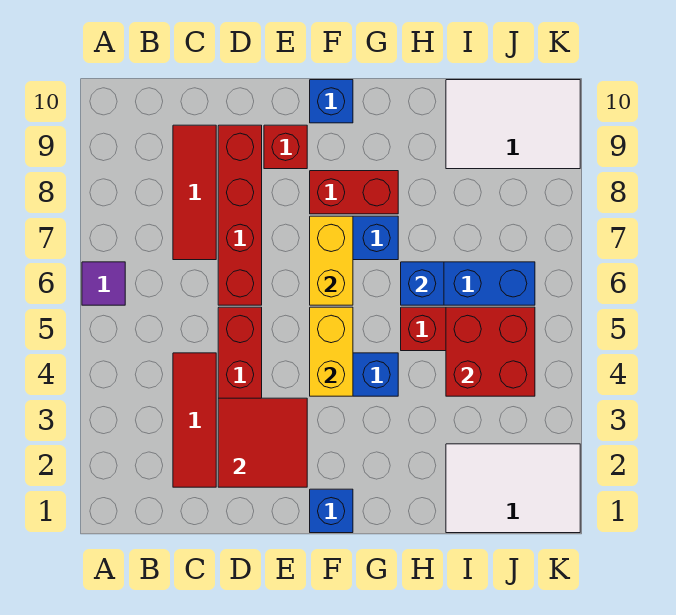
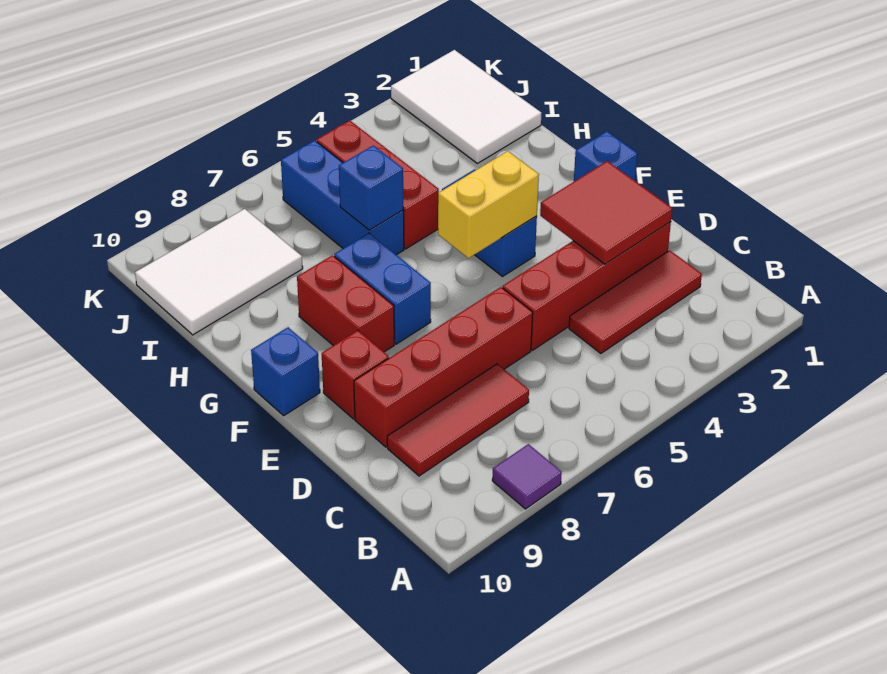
purple 1x1 tile [82,262,125,305] -> purple 1x1 tile moved to [492,444,562,509]
yellow 1x2 brick [310,216,353,305] -> none
red 2x2 brick [446,307,535,396] -> none
white 2x3 tile [446,80,580,169] -> white 2x3 tile turned to [135,209,303,335]

